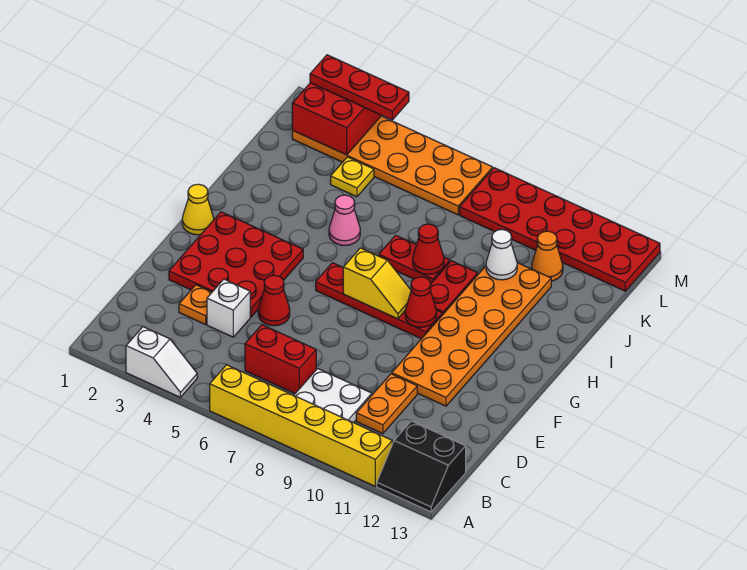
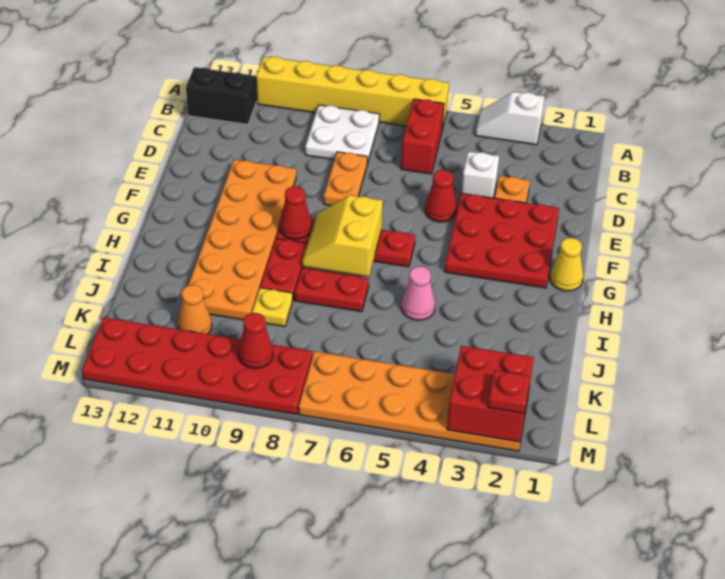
red 1x2 brick [245,325,316,393] -> red 1x2 brick turned to [401,99,444,174]
orange 1x2 plate [356,374,417,434] -> orange 1x2 plate moved to [324,152,367,206]
yellow 1x2 slope [343,248,411,319] -> yellow 2x2 slope [302,195,383,277]
red 1x1 cone [413,224,444,274] -> red 1x1 cone moved to [238,313,273,368]
white 1x1 cone [486,230,517,280] -> none
yellow 1x1 plate [331,157,374,197] -> yellow 1x1 plate moved to [252,288,293,326]
red 1x3 plate [310,55,409,120] -> red 1x1 plate [488,370,531,413]

